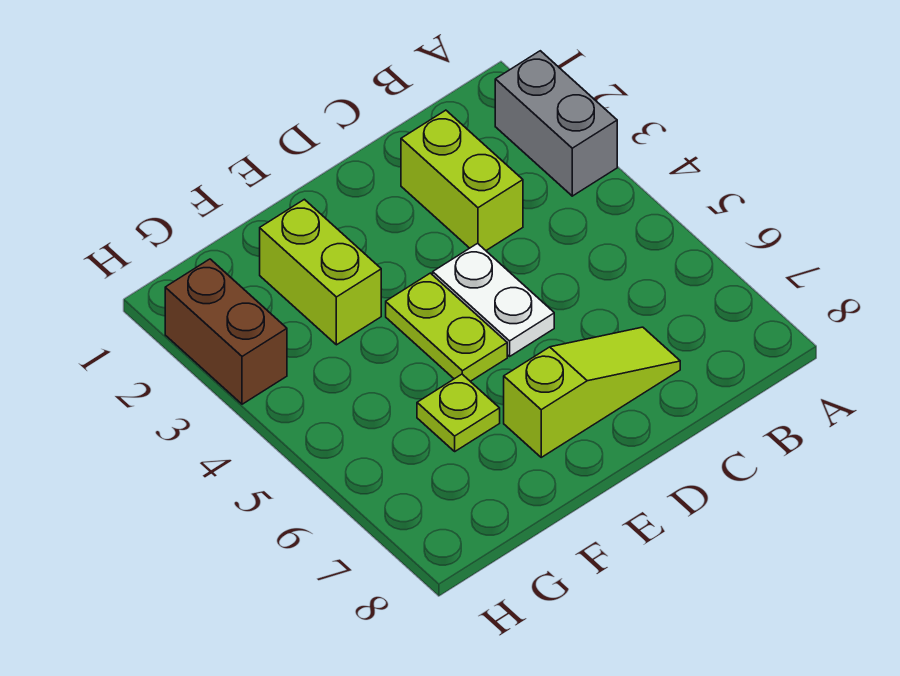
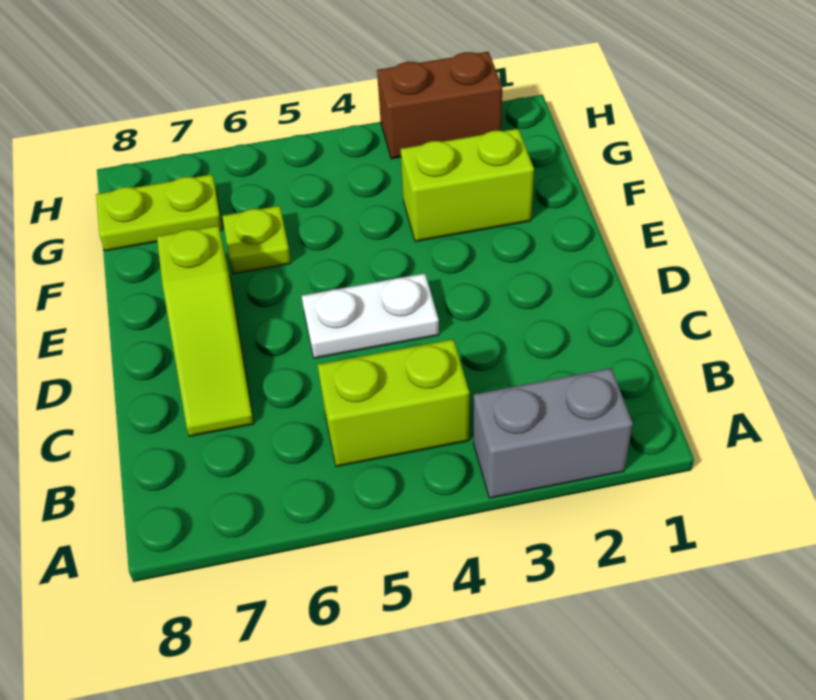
lime 1x2 brick [401,110,523,250] -> lime 1x2 brick moved to [318,339,469,467]
lime 1x2 plate [386,273,507,381] -> lime 1x2 plate moved to [96,174,222,251]

